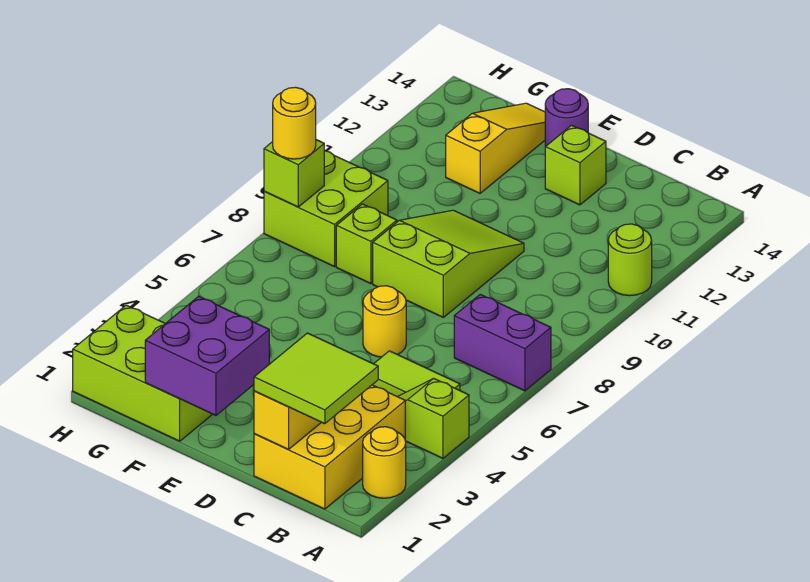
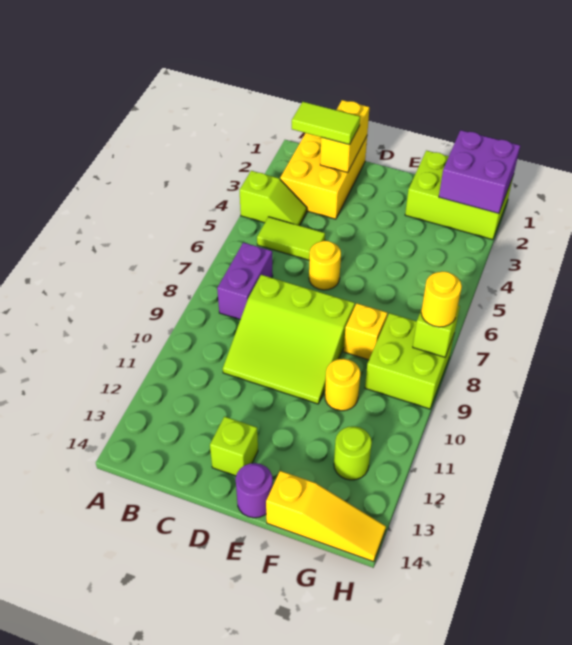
yellow 1x1 round brick [363,427,406,498] -> yellow 1x1 round brick moved to [325,359,360,411]
purple 1x2 brick [454,294,551,391] -> purple 1x2 brick turned to [217,242,273,319]
lime 1x1 round brick [608,224,652,296] -> lime 1x1 round brick moved to [334,426,372,480]
lime 2x2 tile [254,333,378,424] -> lime 1x2 tile [292,102,360,145]
lime 2x3 slope [373,210,524,317] -> lime 3x3 slope [223,275,355,404]
purple 2x2 brick [145,296,269,415] -> purple 2x2 brick moved to [439,130,520,214]
lime 1x1 brick [336,204,397,284] -> yellow 1x1 brick [344,303,387,360]
yellow 1x3 slope [446,103,545,193] -> yellow 1x3 slope turned to [266,471,386,562]

